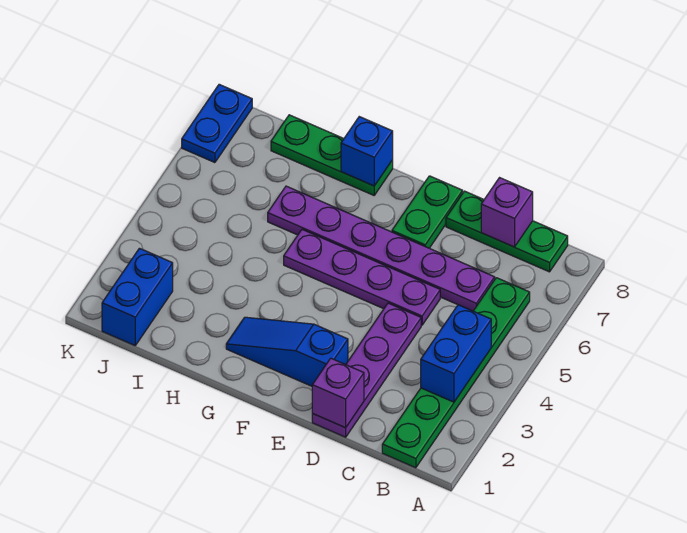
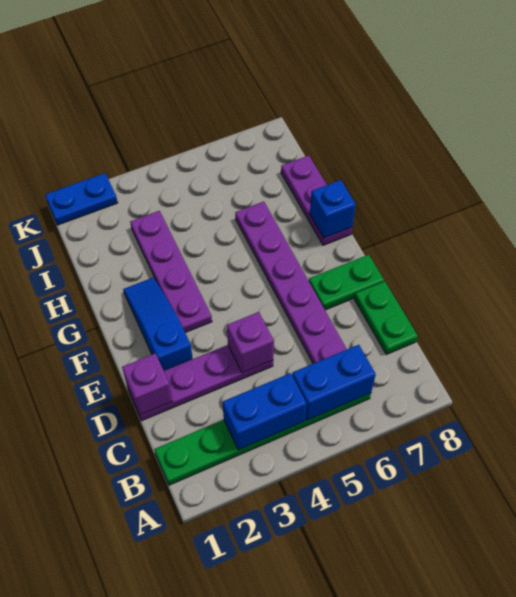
green 1x3 plate [446,191,568,272] -> green 1x2 plate [354,281,418,354]
purple 1x1 brick [481,178,533,247] -> purple 1x1 brick moved to [227,312,274,373]
purple 1x4 plate [284,230,440,325] -> purple 1x4 plate moved to [130,211,212,333]
green 1x3 plate [271,115,393,195] -> purple 1x3 plate [281,155,352,245]
blue 1x2 brick [102,248,173,346] -> blue 1x2 brick moved to [292,345,376,420]
blue 1x2 plate [182,84,252,163] -> blue 1x2 plate moved to [45,173,118,225]

